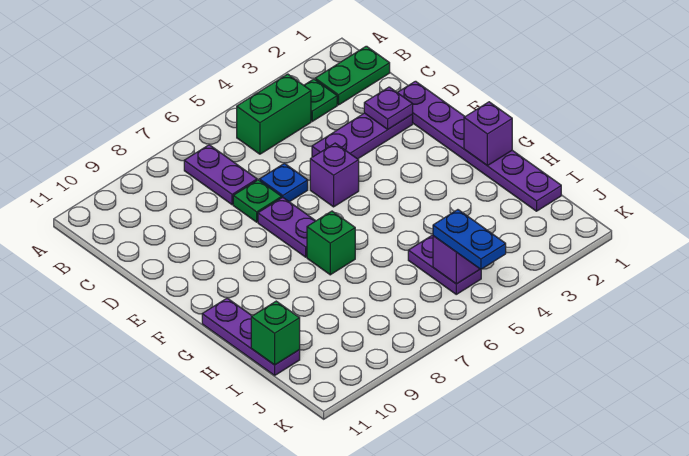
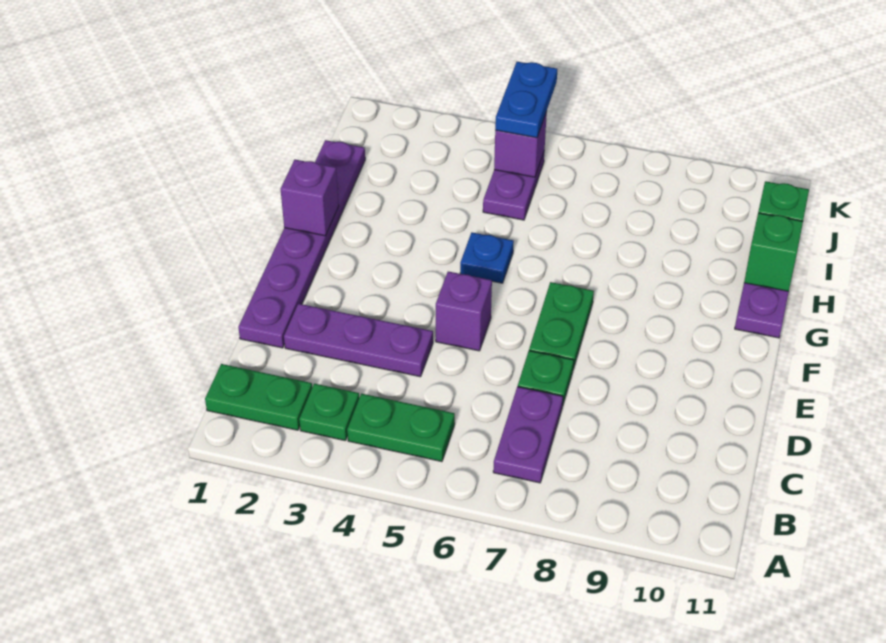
green 1x2 brick [237,74,311,154] -> green 1x2 plate [347,394,455,462]
purple 1x1 plate [364,87,413,129] -> none
blue 1x1 plate [260,163,308,202] -> blue 1x1 plate moved to [460,233,514,283]
purple 1x2 plate [258,197,315,257] -> green 1x2 plate [529,282,594,369]
green 1x1 brick [307,211,355,275] -> green 1x1 brick moved to [744,213,803,291]

